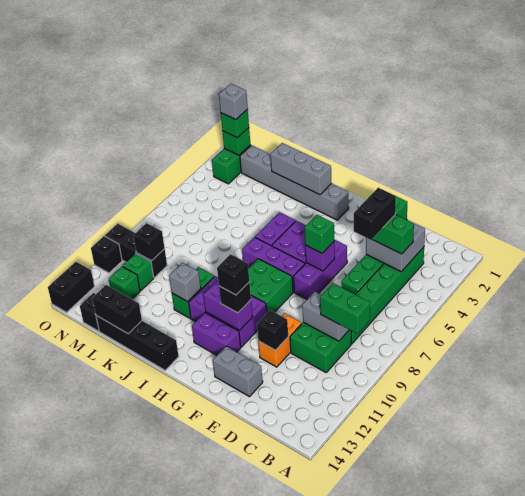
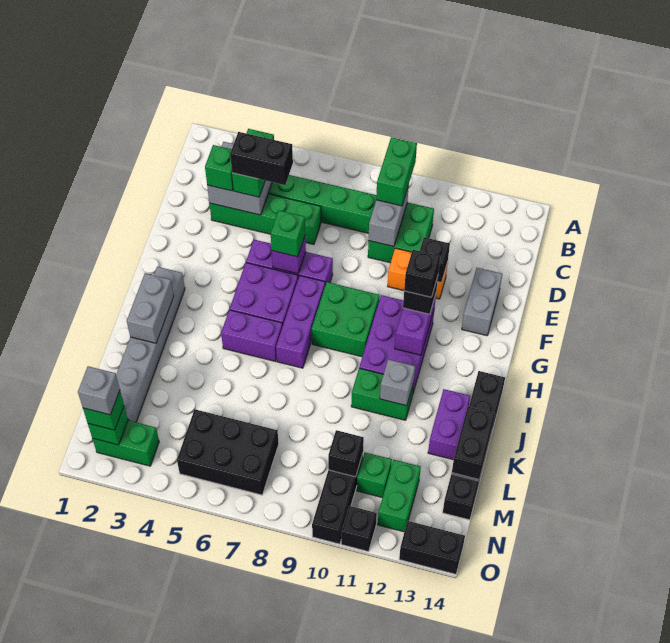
purple 1x2 brick [192,313,241,355] -> purple 1x2 brick moved to [428,389,470,460]
grey 1x3 brick [271,143,331,195] -> grey 1x2 brick [127,273,174,343]
none -> black 2x3 brick [177,409,279,495]
green 1x1 brick [109,266,140,299] -> green 1x2 brick [378,460,421,532]

